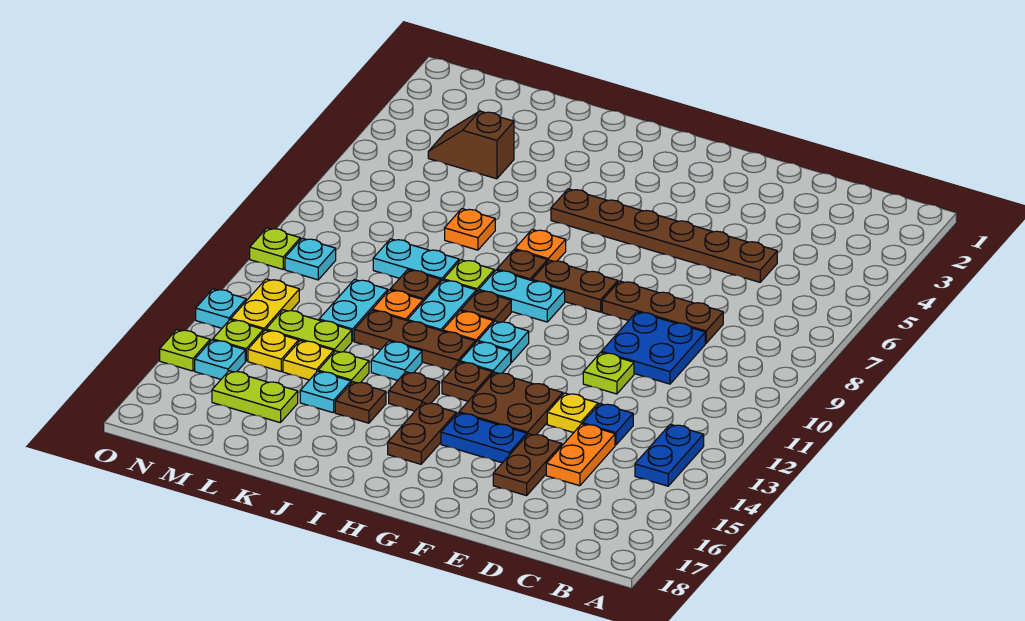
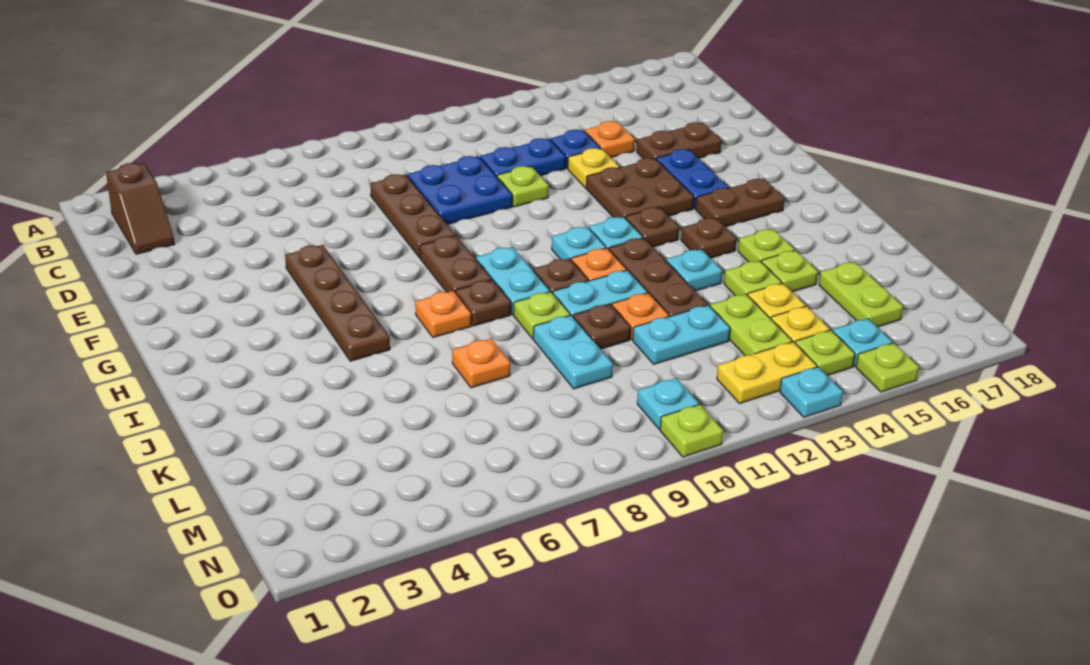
blue 1x2 plate [635,424,704,486] -> blue 1x2 plate moved to [480,138,566,177]
brown 1x6 plate [551,189,777,282] -> brown 1x4 plate [285,245,390,361]
orange 1x2 plate [546,424,615,486] -> orange 1x1 plate [585,121,635,158]
brown 1x1 plate [335,382,386,423] -> lime 1x1 plate [738,229,795,262]
cyan 1x1 plate [300,371,351,413] -> lime 1x1 plate [761,250,818,292]
brown 1x2 slope [428,111,514,179] -> brown 1x2 slope moved to [106,163,175,254]

